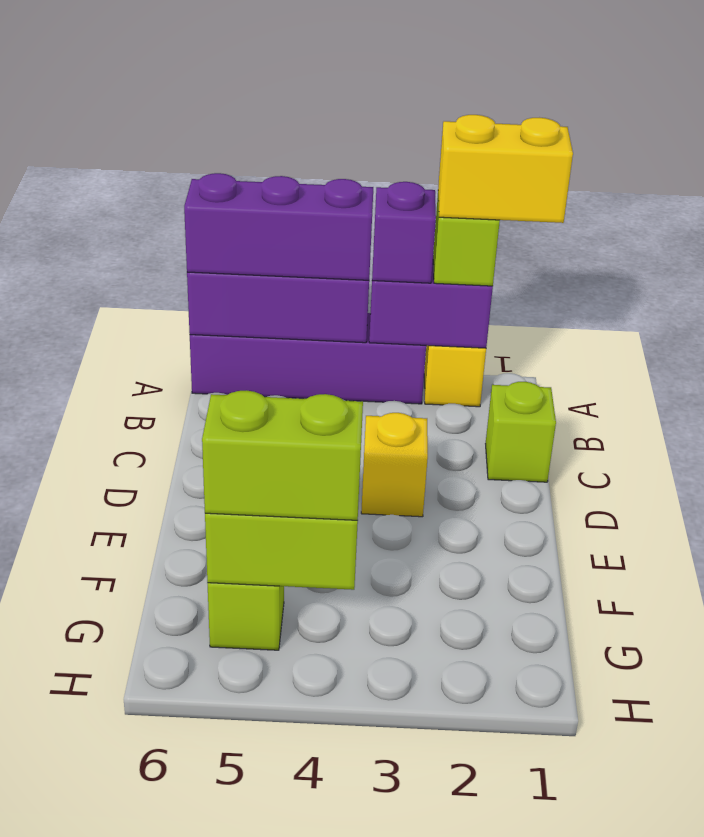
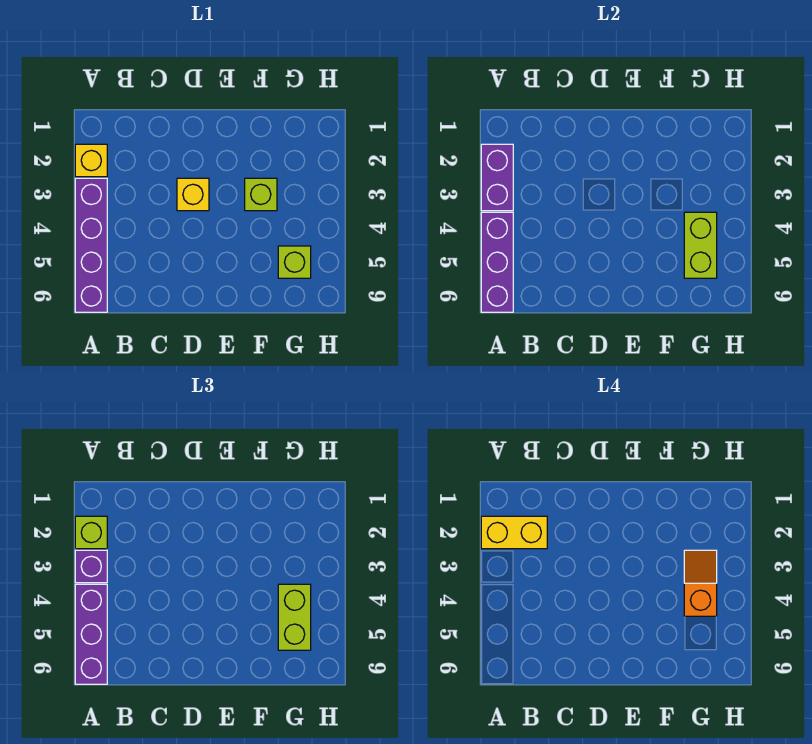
yellow 1x2 brick [438,115,573,223] -> yellow 1x2 brick turned to [481,516,547,549]
lime 1x1 brick [486,382,556,482] -> lime 1x1 brick moved to [245,178,277,211]
none -> orange 1x2 slope [684,550,717,616]

